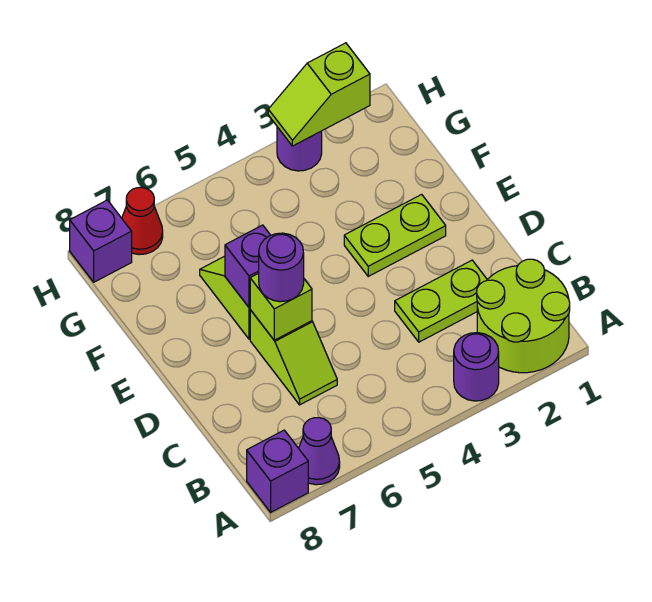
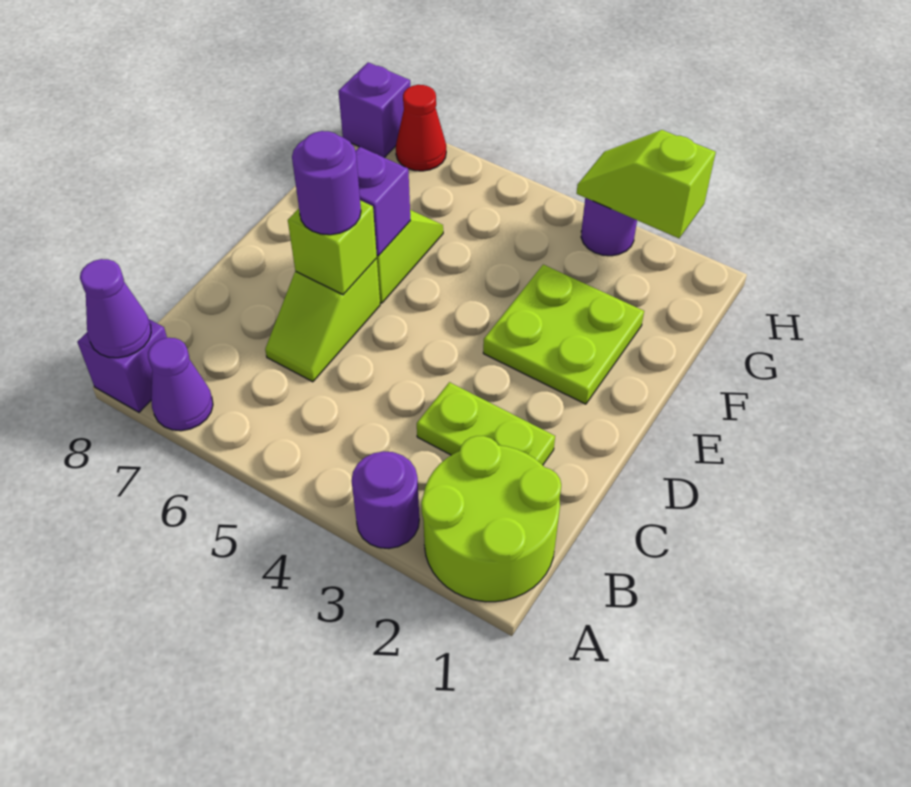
none -> purple 1x1 cone [80,259,151,358]
lime 1x2 plate [344,194,446,276] -> lime 2x2 plate [483,265,644,404]

